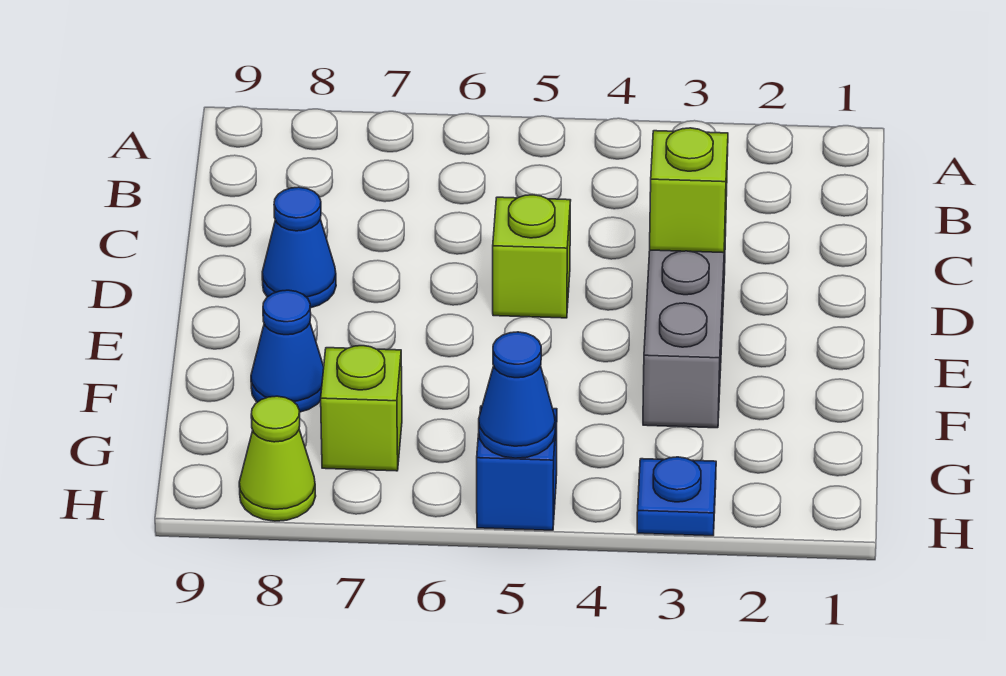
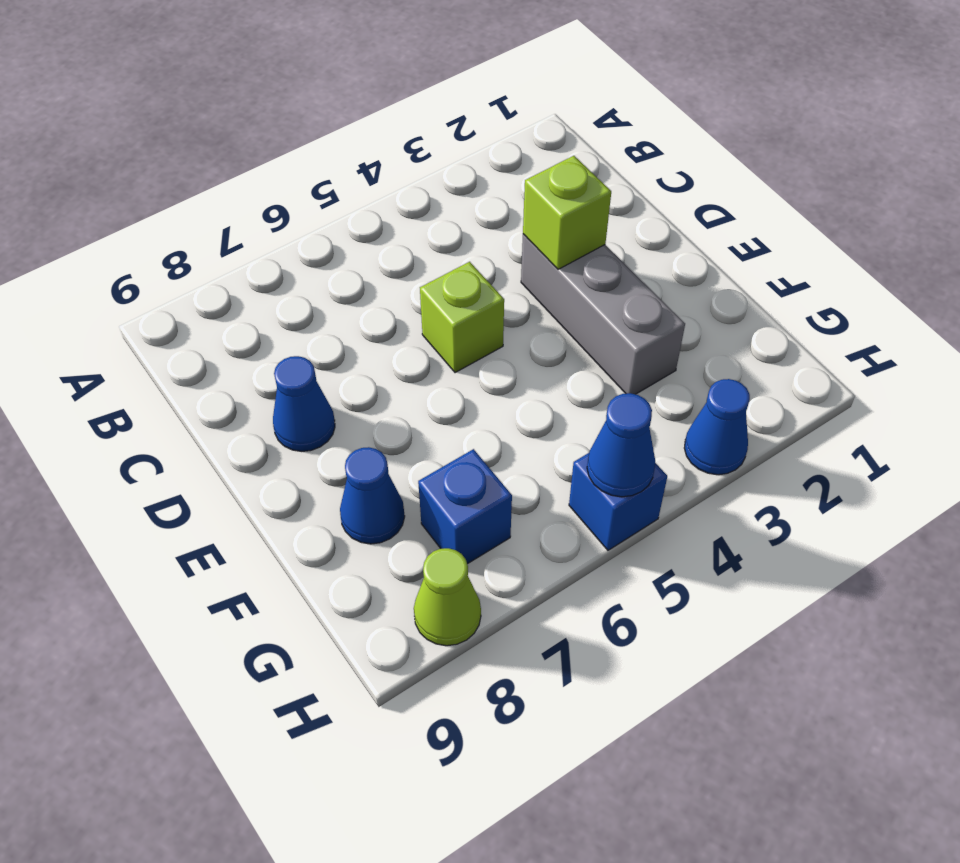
lime 1x1 brick [321,346,402,471] -> blue 1x1 brick [418,449,512,564]
blue 1x1 plate [637,457,716,536] -> blue 1x1 cone [684,379,750,475]

